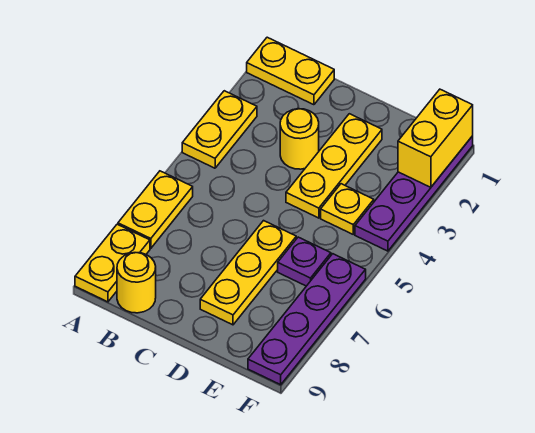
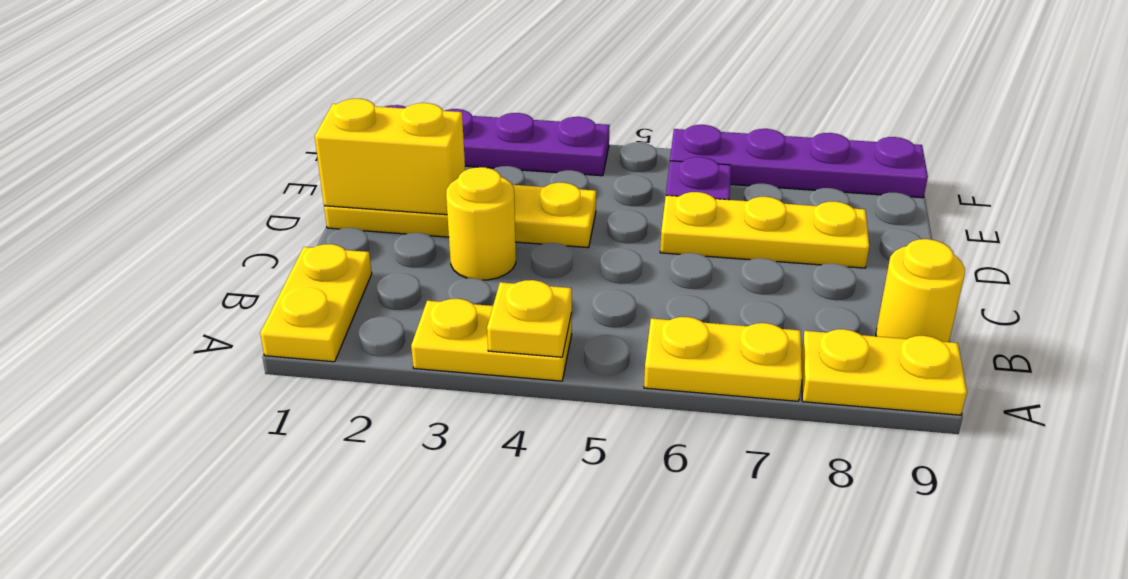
yellow 1x3 plate [286,114,382,218] -> yellow 1x4 plate [324,183,596,248]
yellow 1x1 plate [321,184,374,234] -> yellow 1x1 plate moved to [487,280,572,357]
yellow 1x2 brick [398,89,473,187] -> yellow 1x2 brick moved to [315,99,465,215]

